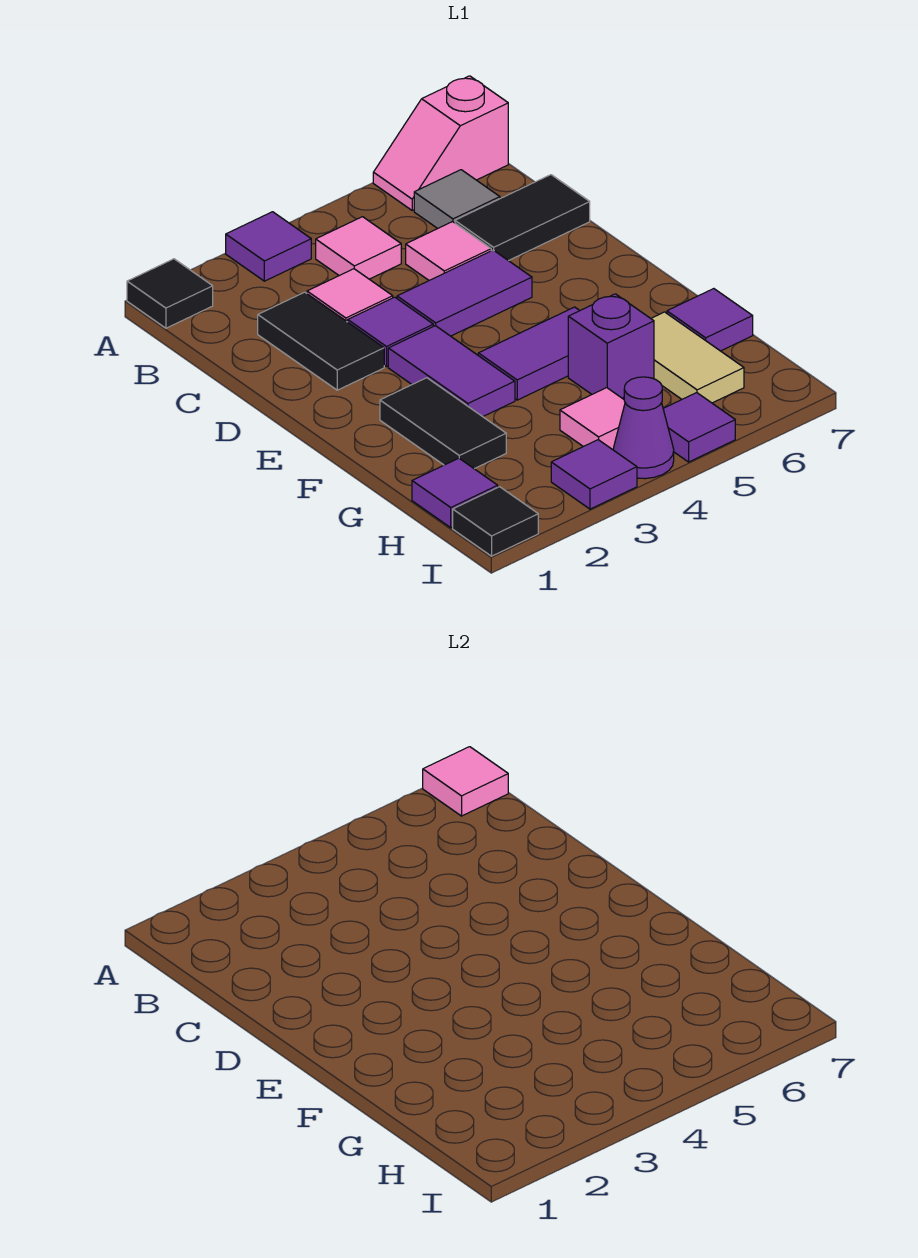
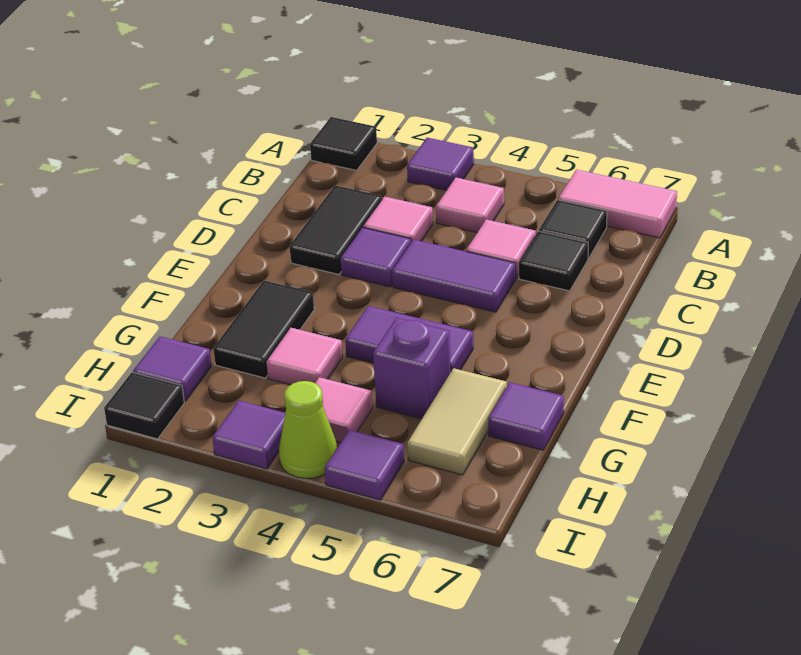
pink 1x2 slope [373,76,508,210] -> pink 1x2 tile [558,170,677,238]
pink 1x1 tile [423,747,508,816] -> pink 1x1 tile moved to [266,328,343,385]
grey 1x1 tile [414,170,500,229] -> black 1x1 tile [539,200,607,258]
black 1x2 tile [455,175,590,261] -> black 1x1 tile [519,231,588,291]
purple 1x2 tile [388,326,515,417] -> none
purple 1x1 cone [613,377,674,479] -> lime 1x1 cone [279,381,337,478]

